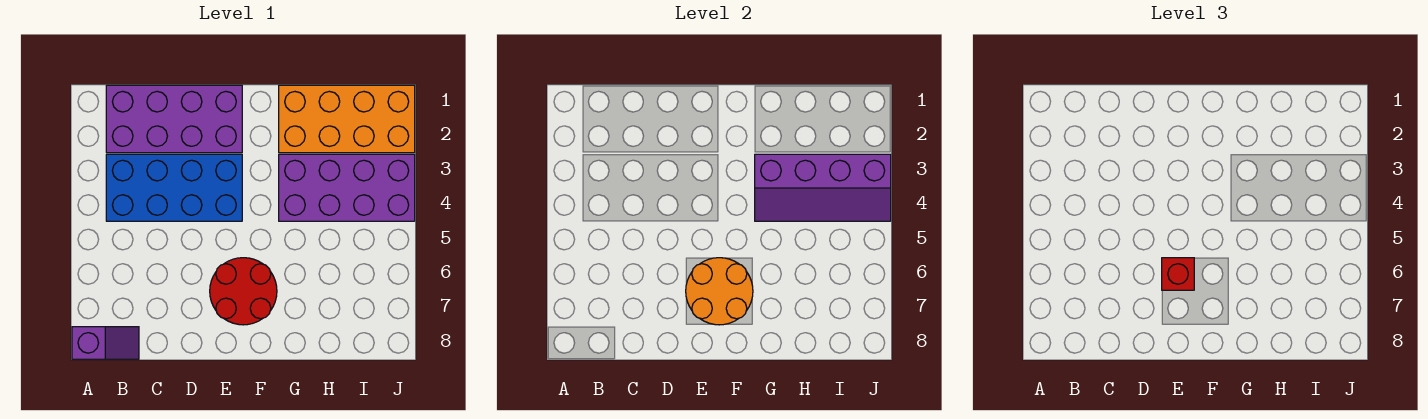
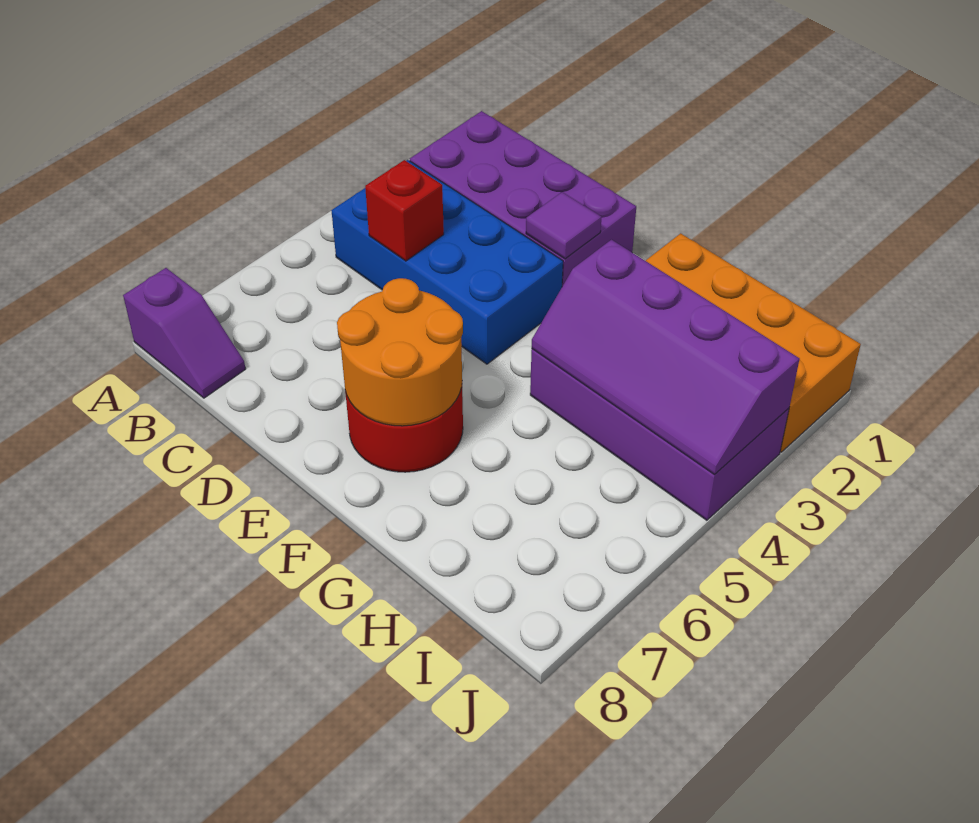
none -> purple 1x1 tile [526,192,602,259]
red 1x1 brick [1162,258,1194,290] -> red 1x1 brick moved to [365,160,444,261]

